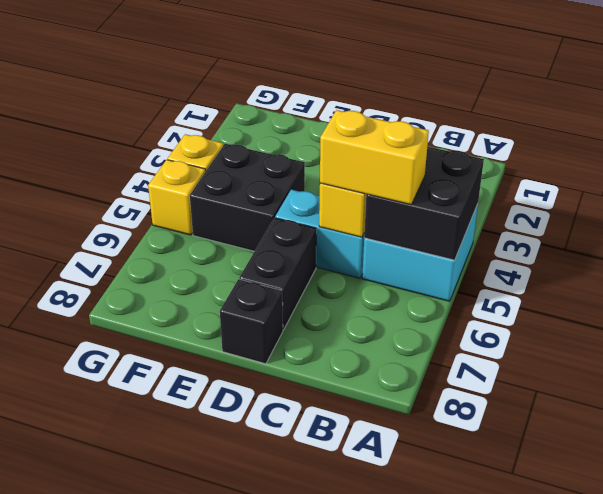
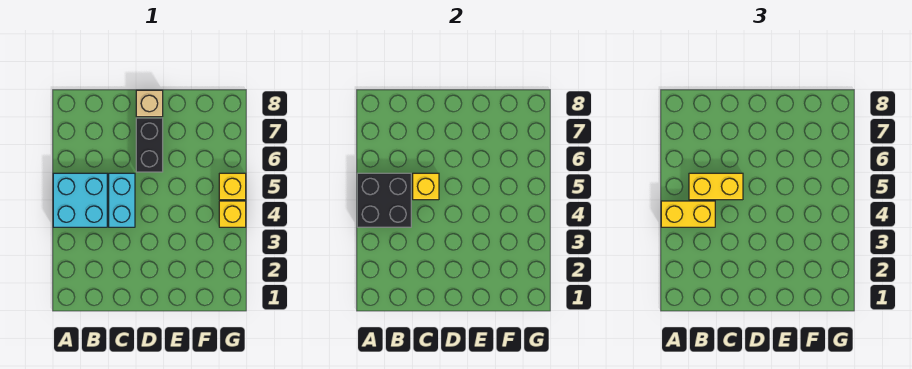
none -> yellow 1x2 brick [661,201,715,227]
cyan 1x2 brick [275,190,364,278] -> cyan 1x2 brick turned to [109,173,135,227]
black 1x1 brick [220,279,283,364] -> tan 1x1 brick [136,90,163,117]
black 2x2 brick [190,144,305,251] -> none

